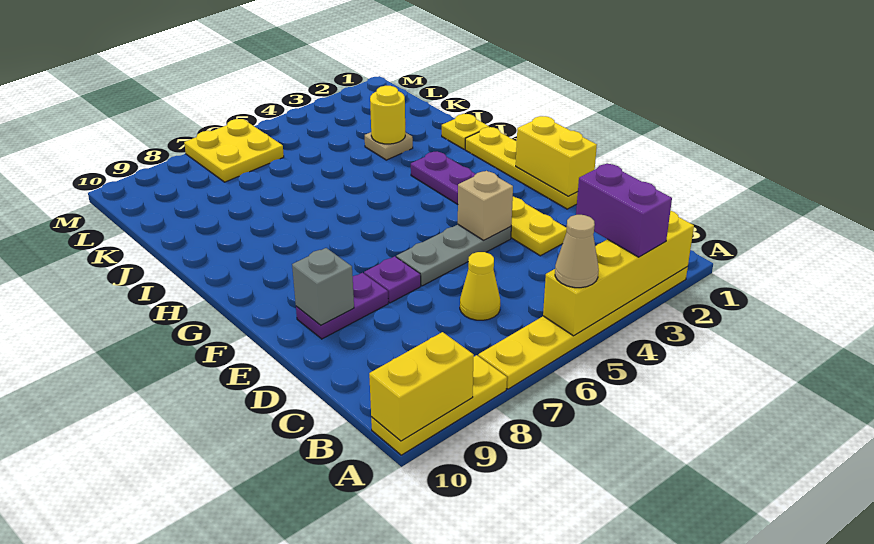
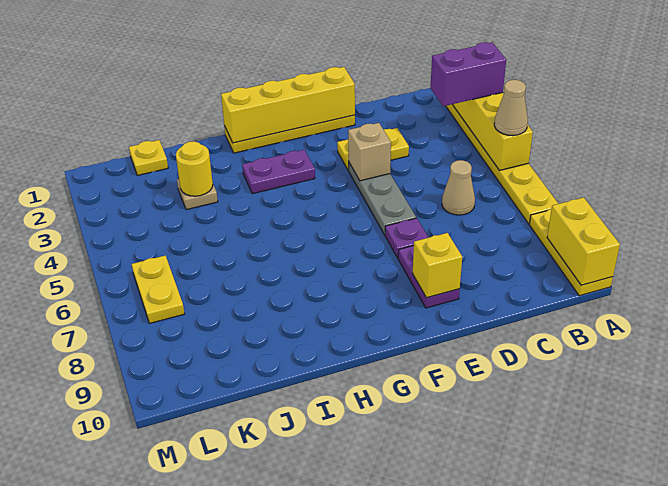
yellow 1x1 cone [460,252,500,320] -> tan 1x1 cone [442,160,475,215]
yellow 1x2 brick [516,116,597,196] -> yellow 1x4 brick [221,67,355,143]
grey 1x1 brick [292,248,354,325] -> yellow 1x1 brick [413,233,462,298]
yellow 1x1 plate [442,114,489,149] -> yellow 1x1 plate moved to [129,140,168,175]
yellow 2x2 plate [184,119,284,182] -> yellow 1x2 plate [132,255,184,323]

